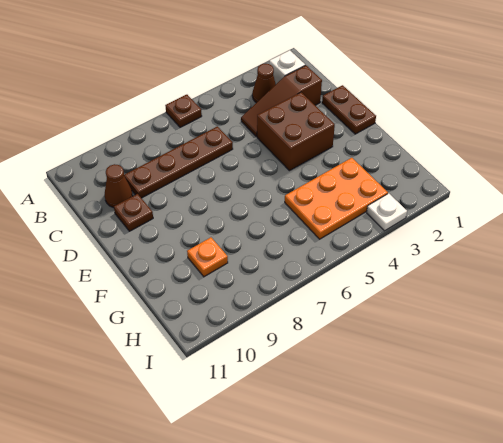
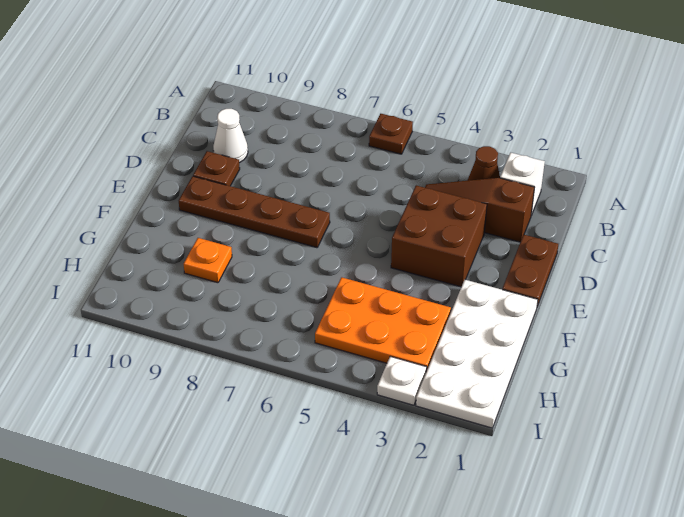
brown 1x4 plate [124,126,233,198] -> brown 1x4 plate moved to [179,176,330,248]
brown 1x1 cone [105,164,132,208] -> white 1x1 cone [213,109,248,163]
none -> white 2x4 plate [416,280,538,428]

